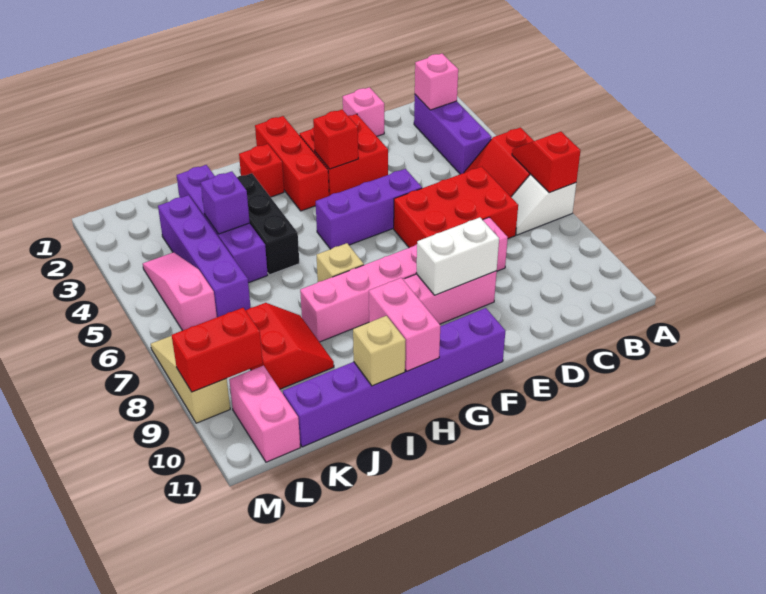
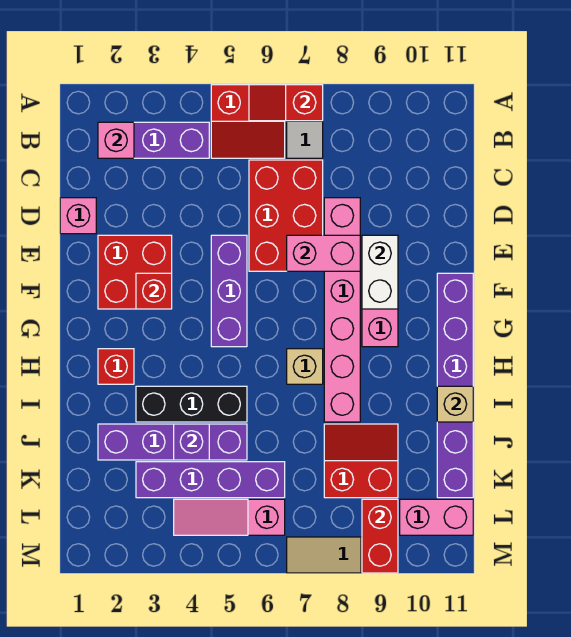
red 1x3 brick [255,116,329,211] -> none
pink 1x2 brick [369,278,440,371] -> pink 1x2 brick moved to [287,235,360,271]

